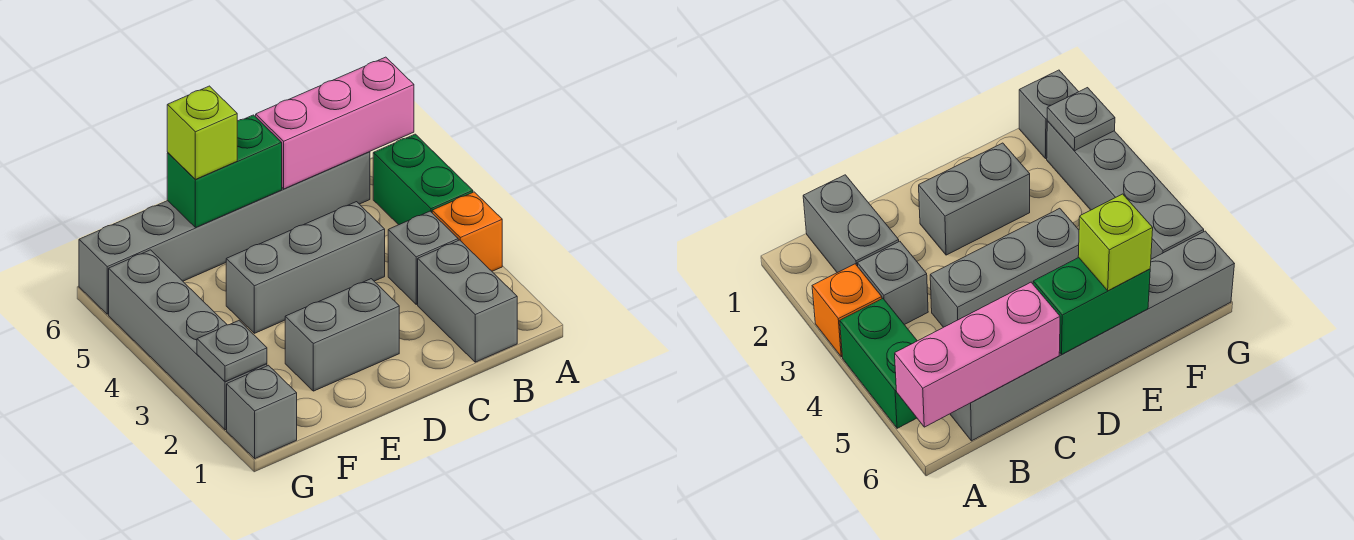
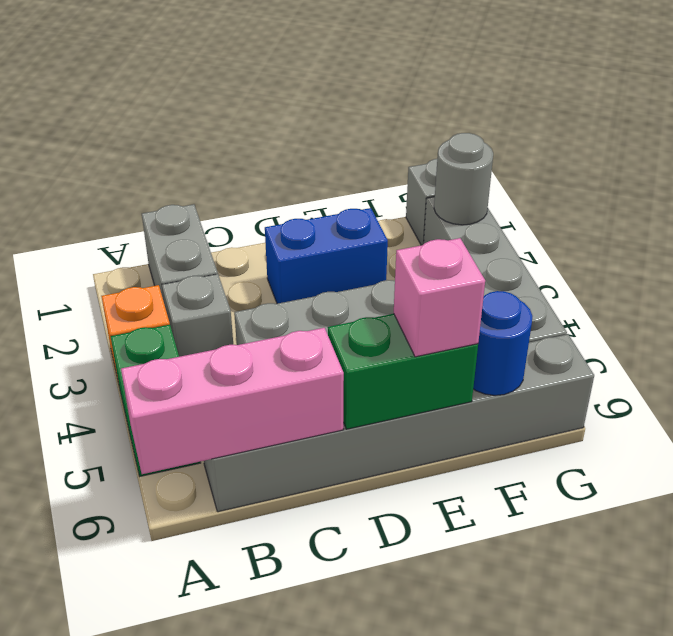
grey 1x2 brick [285,279,399,391] -> blue 1x2 brick [265,208,388,304]
lime 1x1 brick [167,86,237,179] -> pink 1x1 brick [394,238,485,357]
none -> blue 1x1 round brick [473,291,532,395]
grey 1x1 plate [197,321,267,382] -> grey 1x1 round brick [434,133,493,225]

